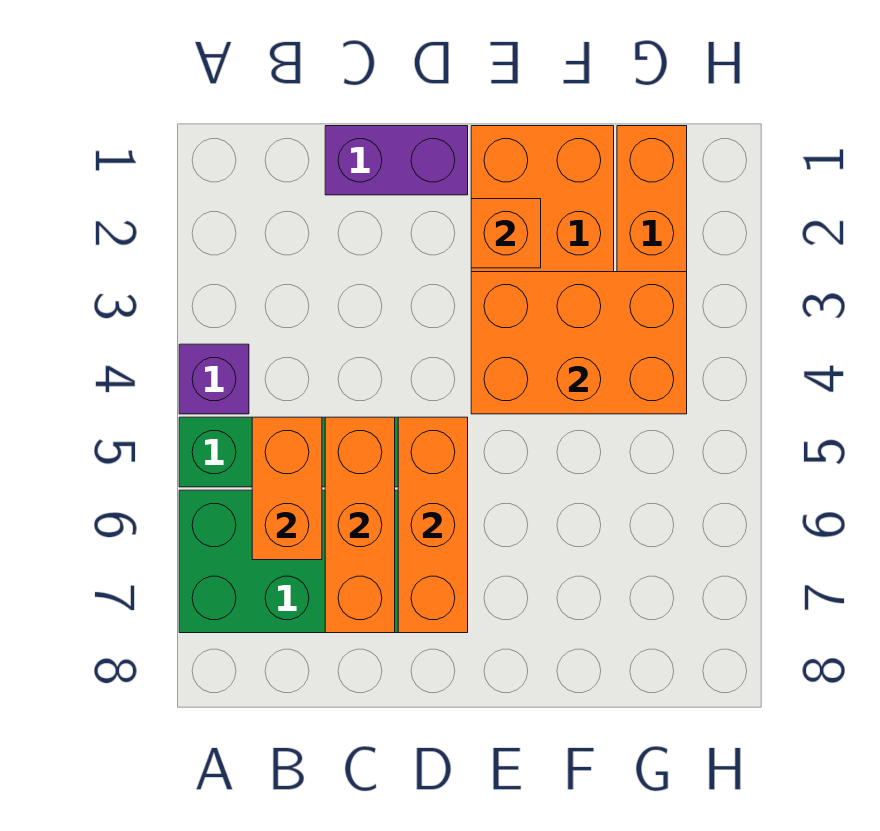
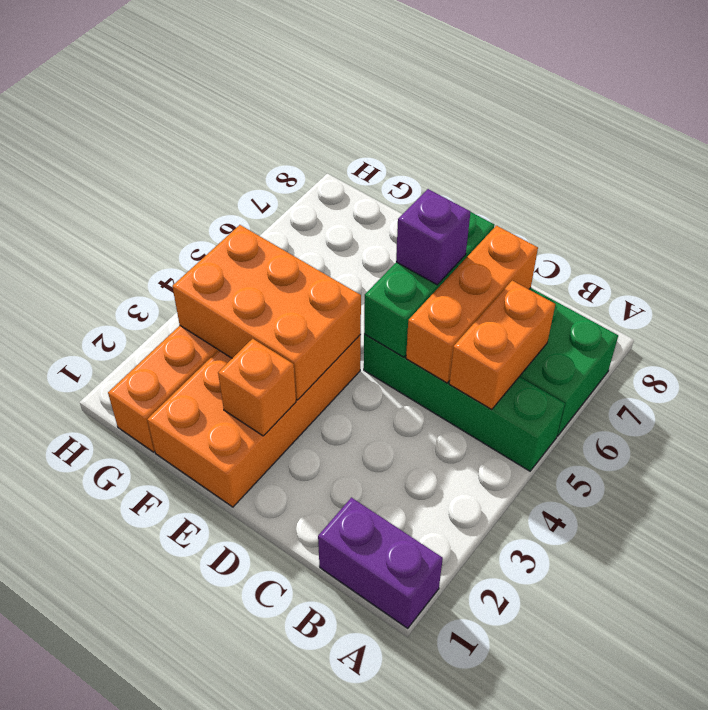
purple 1x1 brick [179,344,249,414] -> purple 1x1 brick moved to [396,189,470,285]
purple 1x2 brick [325,126,468,195] -> purple 1x2 brick moved to [318,498,443,628]
orange 1x3 brick [398,417,468,633] -> green 1x3 brick [364,212,494,357]

